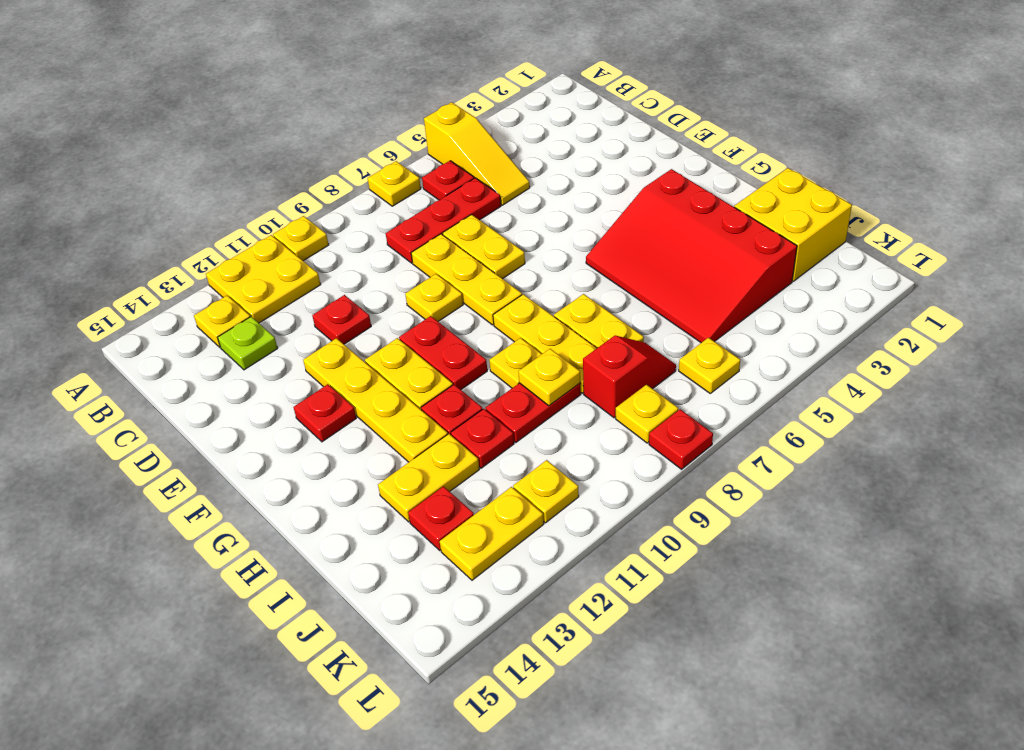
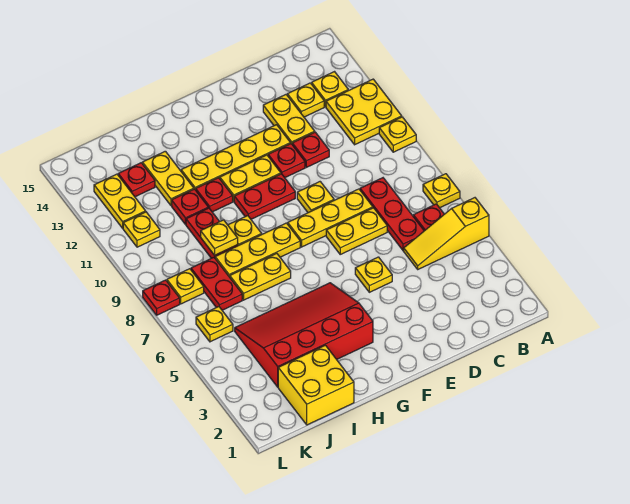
lime 1x1 plate [218,317,278,370] -> yellow 1x1 plate [287,83,324,117]
none -> yellow 1x2 plate [263,95,315,144]
none -> yellow 1x1 plate [355,257,392,292]
red 1x1 plate [293,384,356,442] -> red 1x1 plate moved to [268,144,305,178]
red 1x2 slope [583,336,676,418] -> red 1x2 plate [191,257,242,310]

